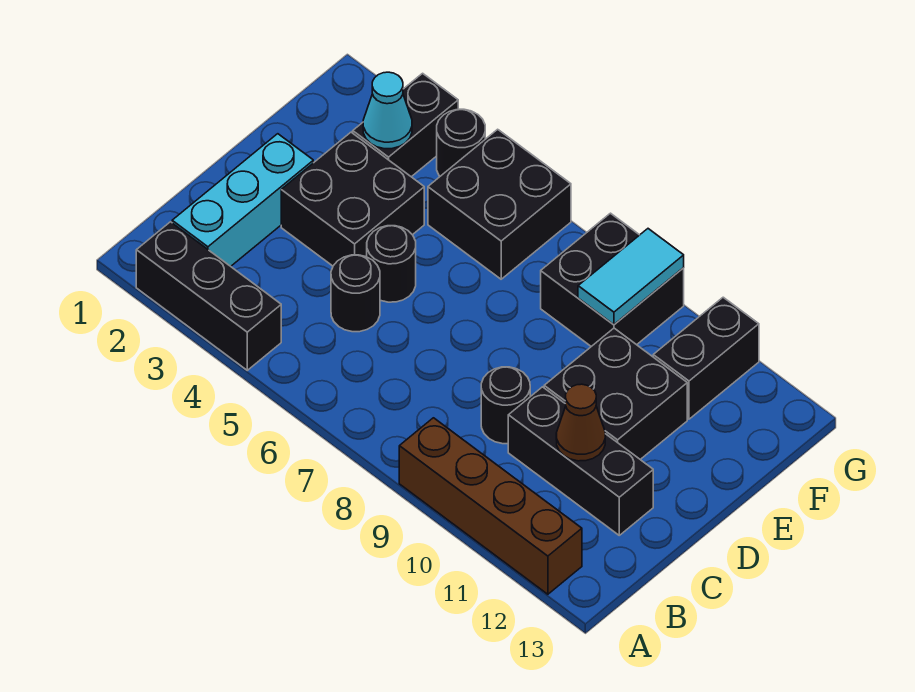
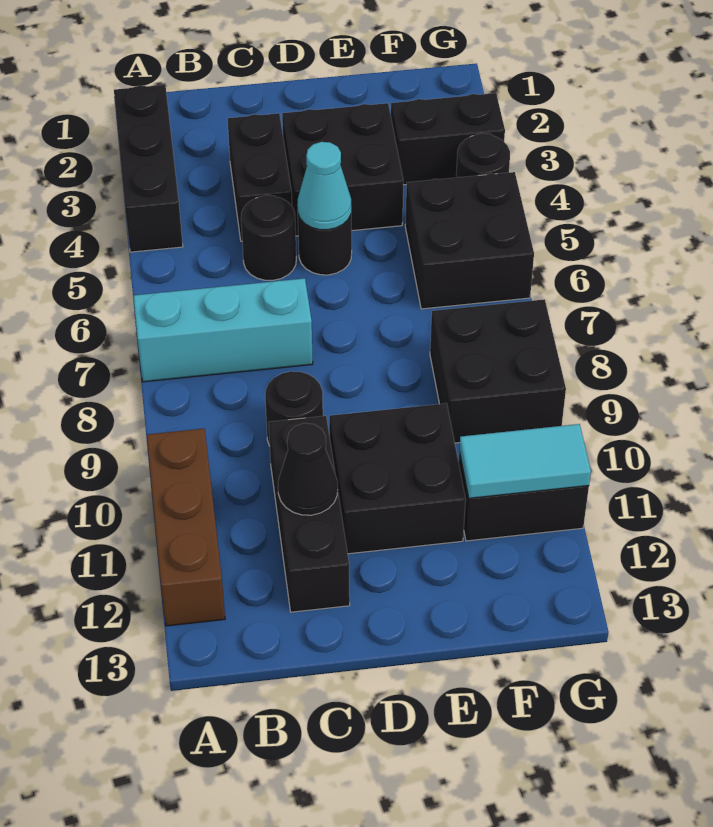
brown 1x4 brick [399,418,582,594] -> brown 1x3 brick [147,429,225,626]
cyan 1x3 brick [172,134,313,266] -> cyan 1x3 brick moved to [133,278,313,382]
none -> black 1x2 brick [227,113,292,241]
brown 1x1 cone [556,384,605,461] -> black 1x1 cone [278,423,338,515]
cyan 1x1 cone [363,72,412,149] -> cyan 1x1 cone moved to [297,142,351,230]
cyan 1x2 tile [578,229,684,325] -> cyan 1x2 tile moved to [459,424,591,498]

